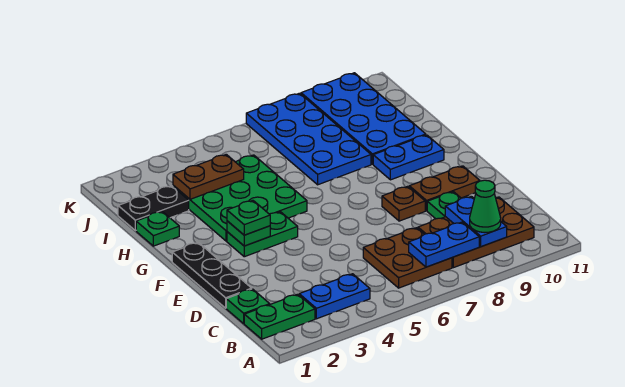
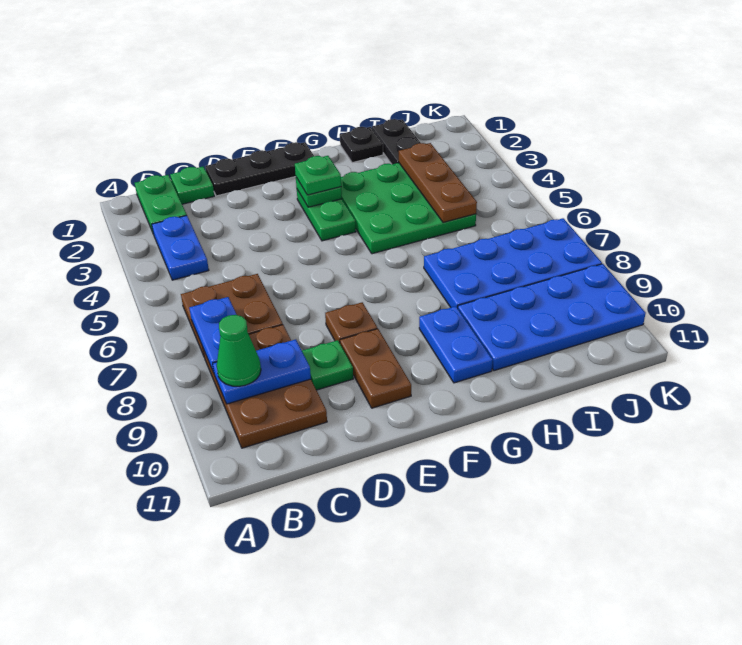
green 1x1 plate [136,212,179,246] -> black 1x1 plate [340,127,383,163]
brown 1x2 plate [173,154,244,199] -> brown 1x3 plate [399,143,477,222]

